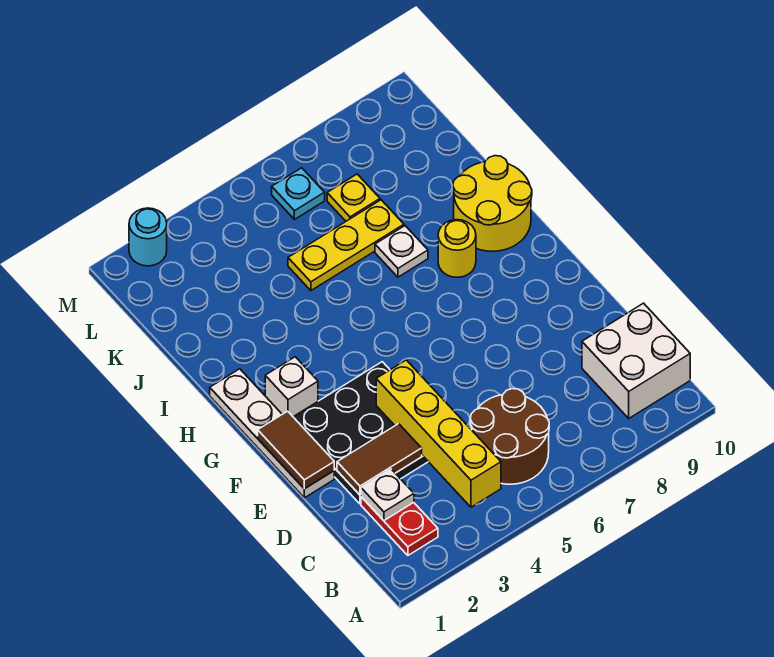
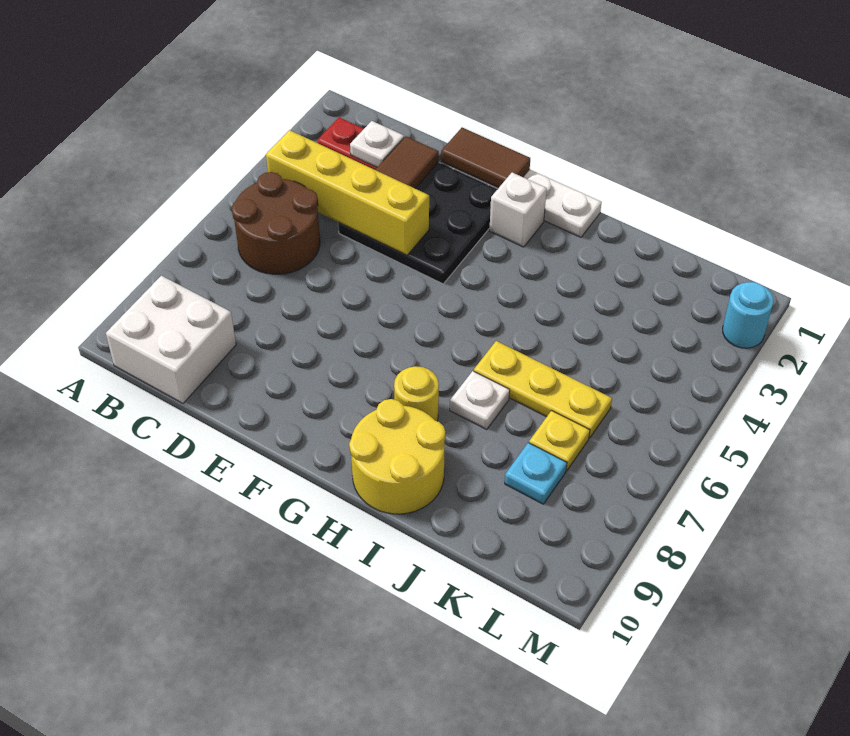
yellow 1x3 plate [288,200,404,290] -> yellow 1x3 plate turned to [474,341,612,438]
cyan 1x1 plate [272,168,325,220] -> cyan 1x1 plate moved to [505,443,567,504]

